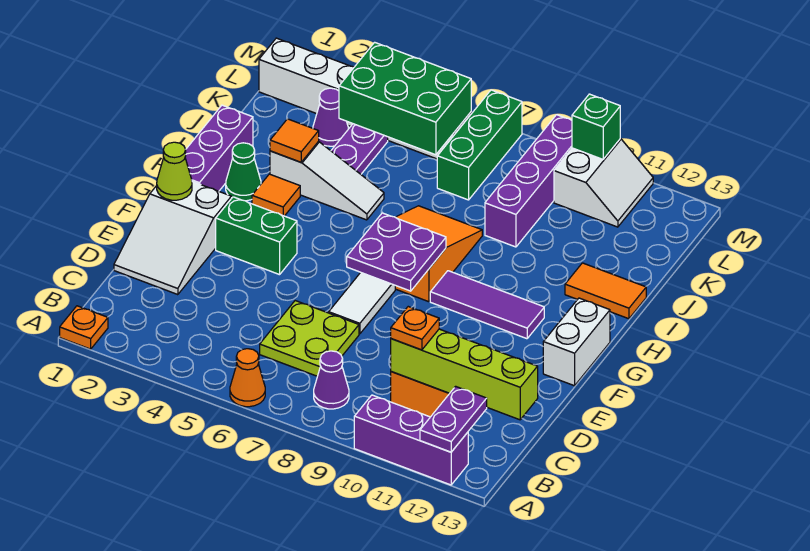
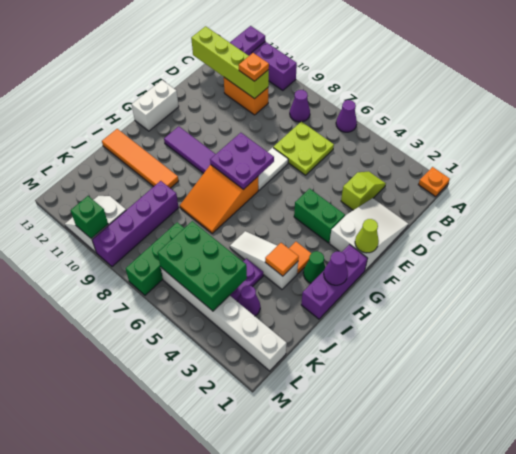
orange 1x1 cone [230,349,265,407] -> purple 1x1 cone [336,100,357,132]
none -> lime 1x2 slope [341,171,386,210]
none -> purple 1x1 cone [324,251,348,285]
orange 1x2 tile [565,263,646,319] -> orange 1x4 tile [102,129,179,188]

